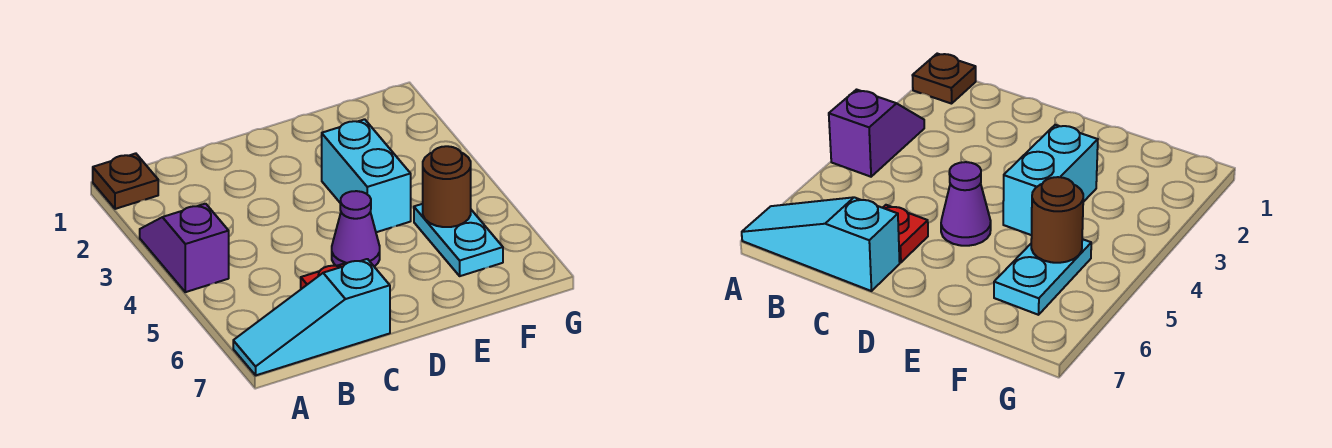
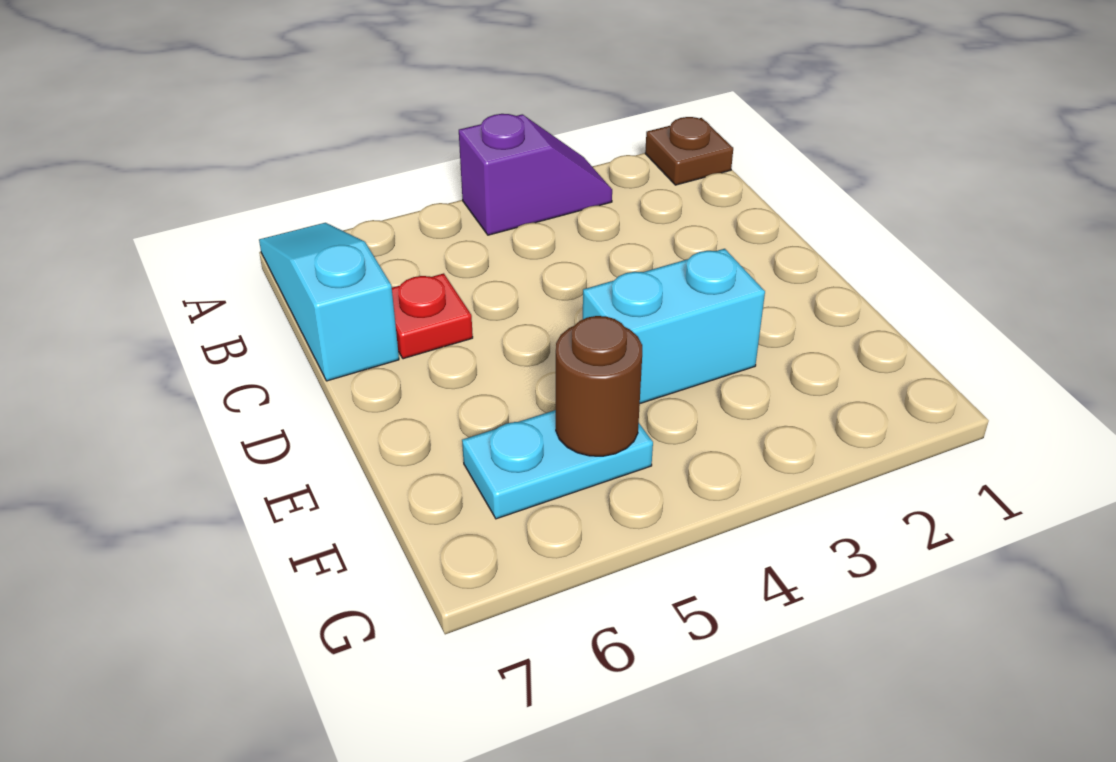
purple 1x1 cone [332,191,380,266] -> none

